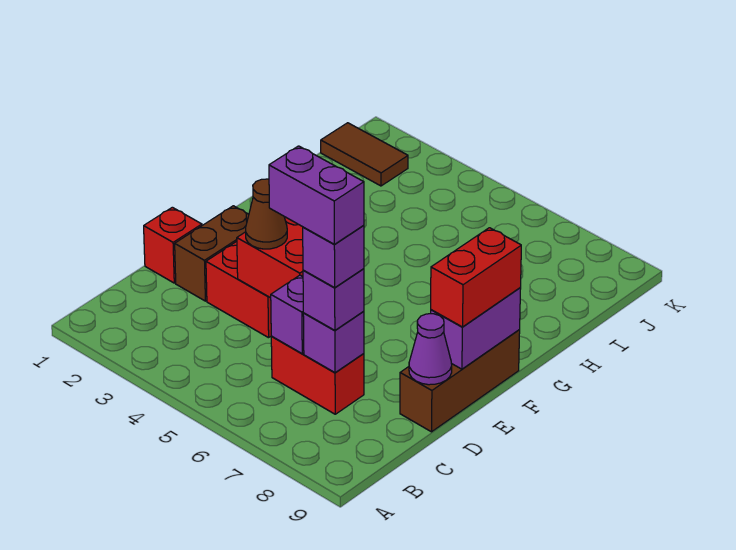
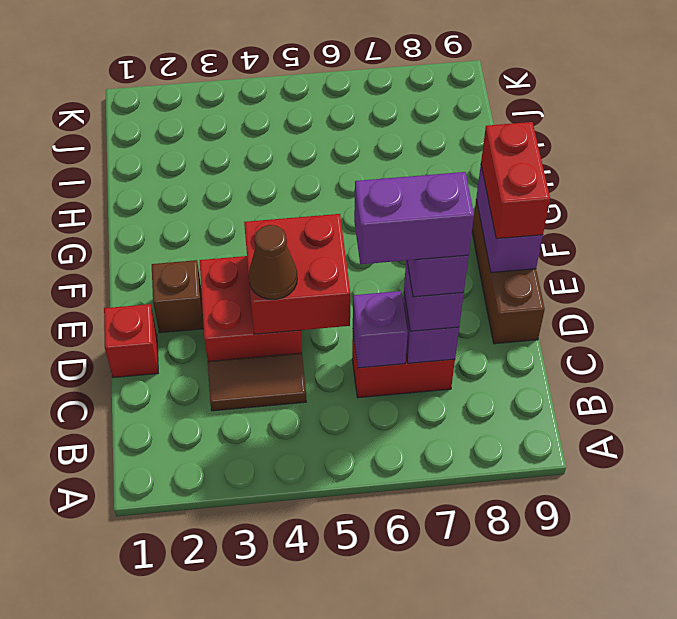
brown 1x2 brick [175,206,249,301] -> brown 1x1 brick [152,260,204,333]
purple 1x1 cone [409,314,452,385] -> none
brown 1x2 tile [321,123,408,186] -> brown 1x2 tile moved to [208,353,306,411]

